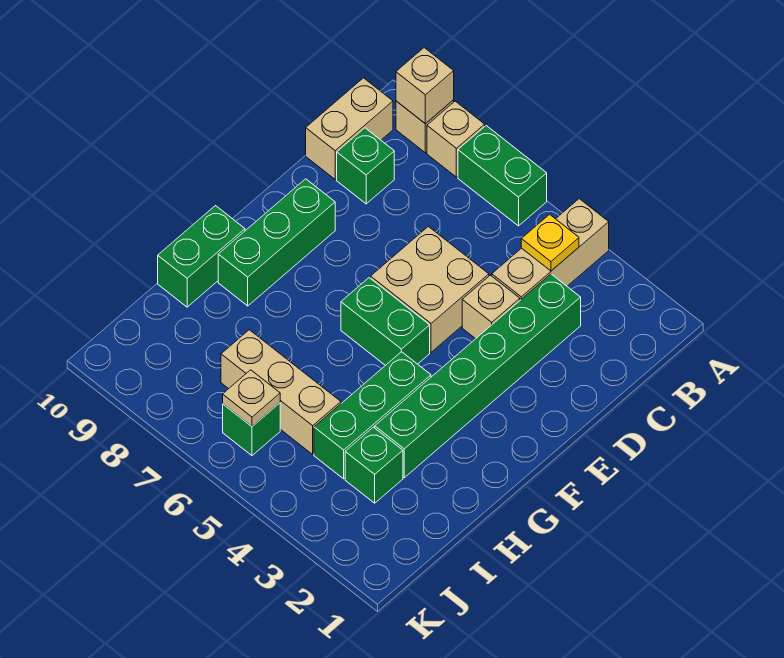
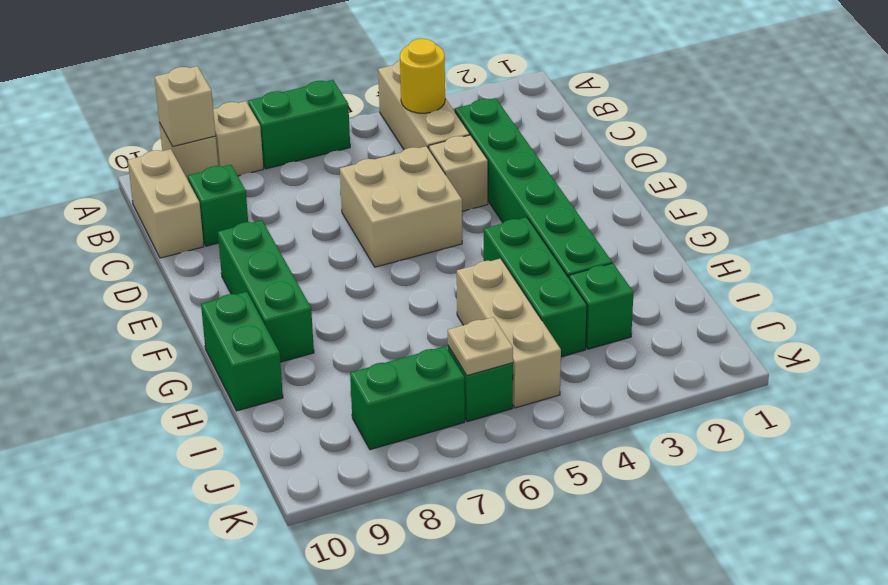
yellow 1x1 plate [521,214,579,271] -> yellow 1x1 round brick [400,39,445,113]
green 1x2 brick [341,278,430,365] -> green 1x2 brick moved to [350,346,465,450]
tan 1x3 brick [221,330,341,454] -> tan 1x3 brick turned to [457,258,561,408]

